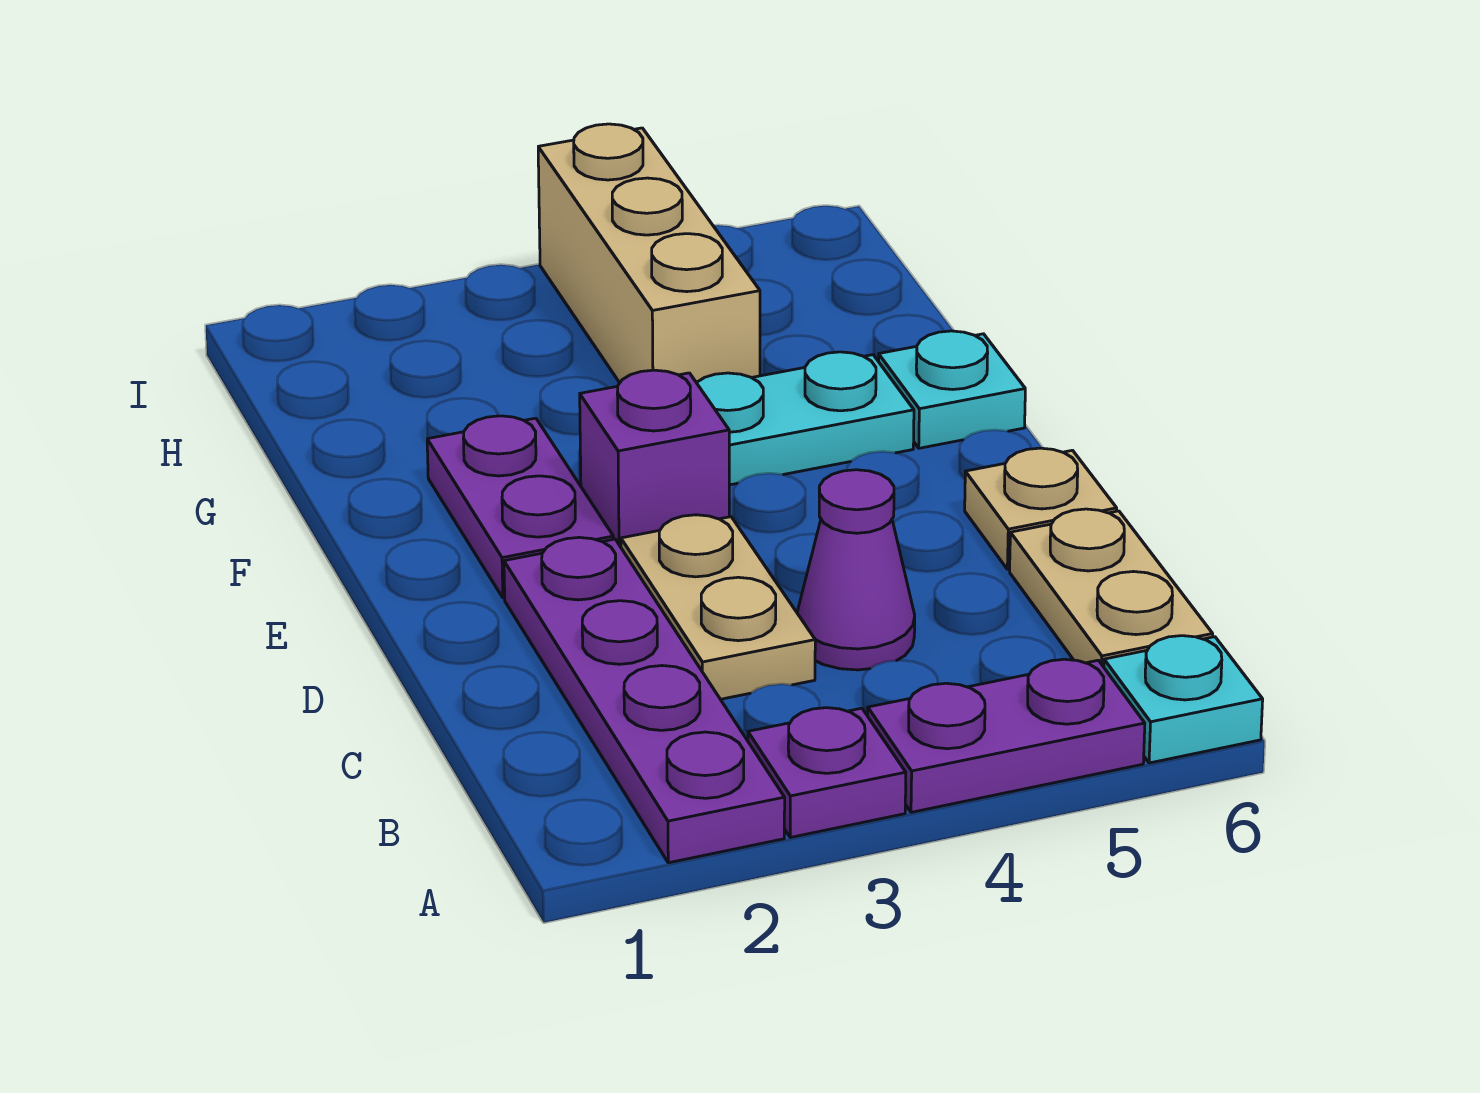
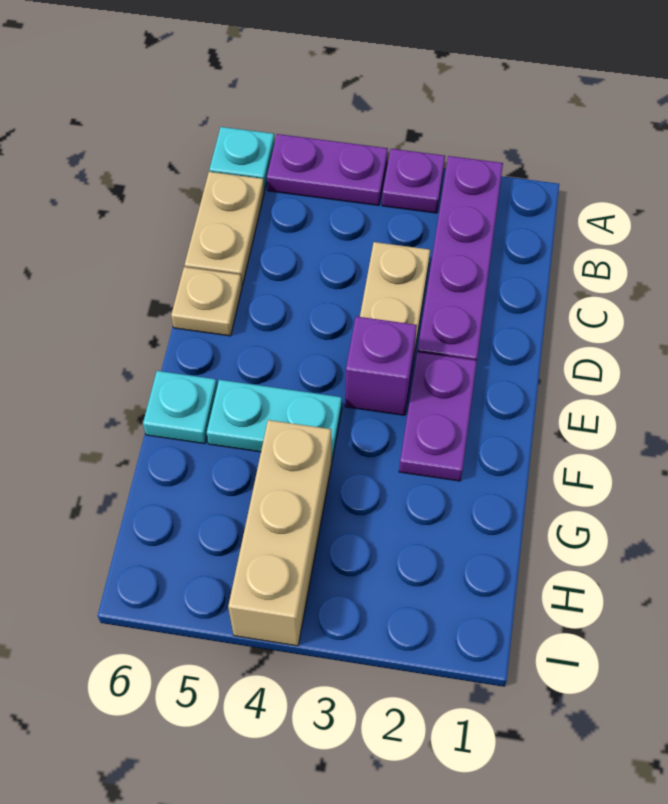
purple 1x1 cone [797,470,915,670] -> none

